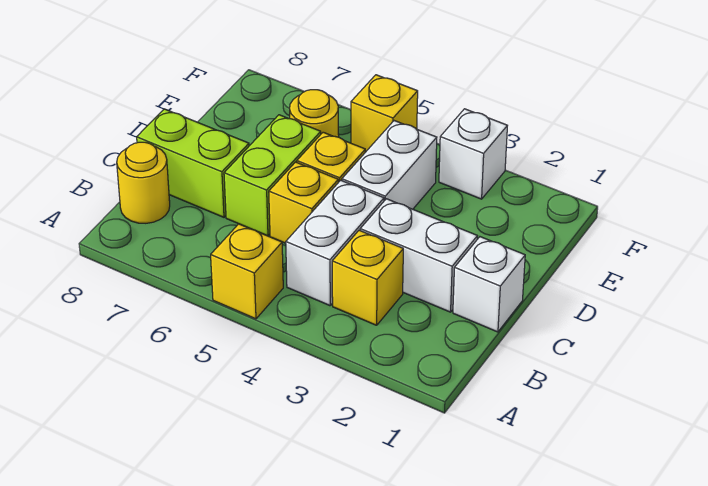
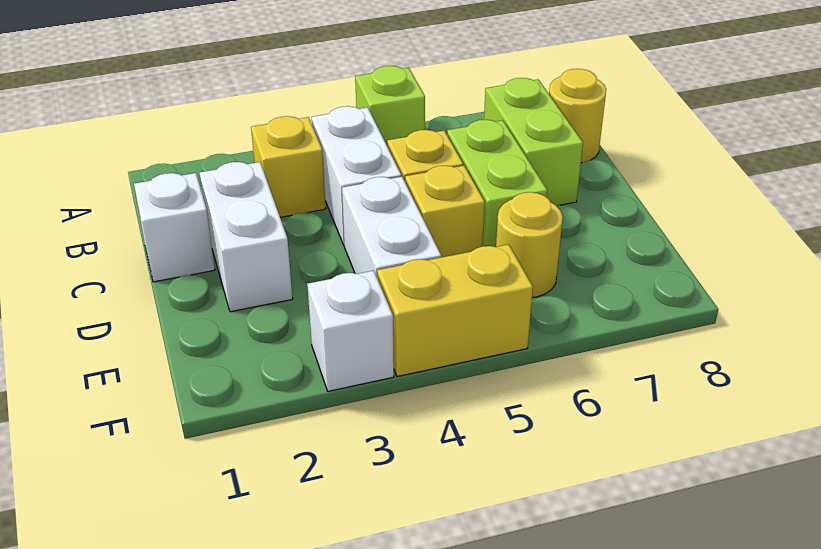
yellow 1x1 brick [211,224,283,319] -> lime 1x1 brick [355,66,425,145]
white 1x2 brick [360,199,477,312] -> white 1x2 brick turned to [200,162,293,312]
lime 1x2 brick [137,109,249,217] -> lime 1x2 brick turned to [484,78,583,205]
yellow 1x1 brick [351,75,418,152] -> yellow 1x2 brick [377,244,533,377]

